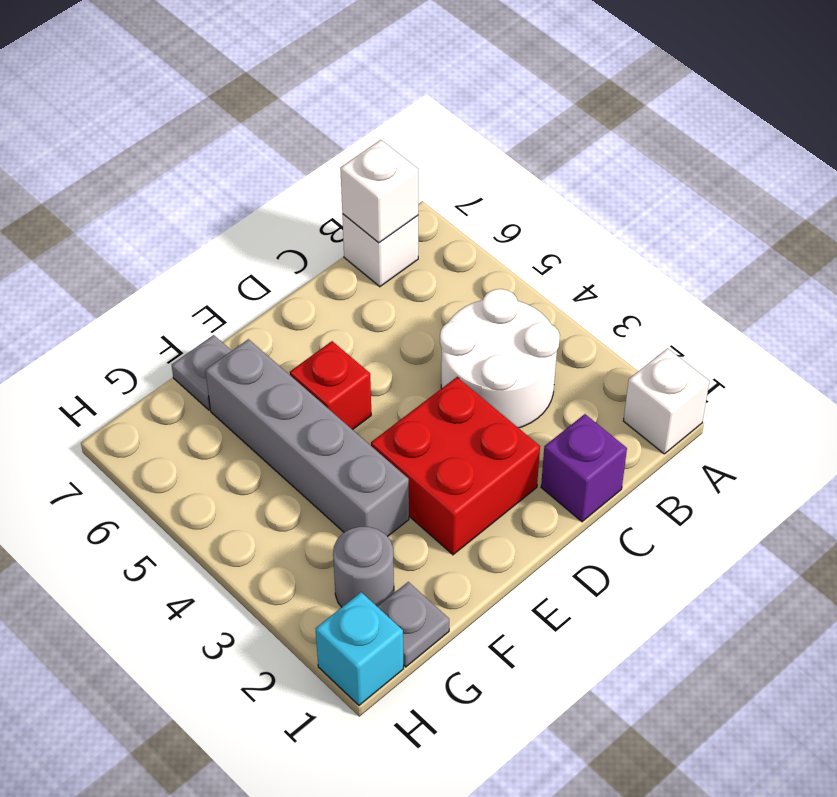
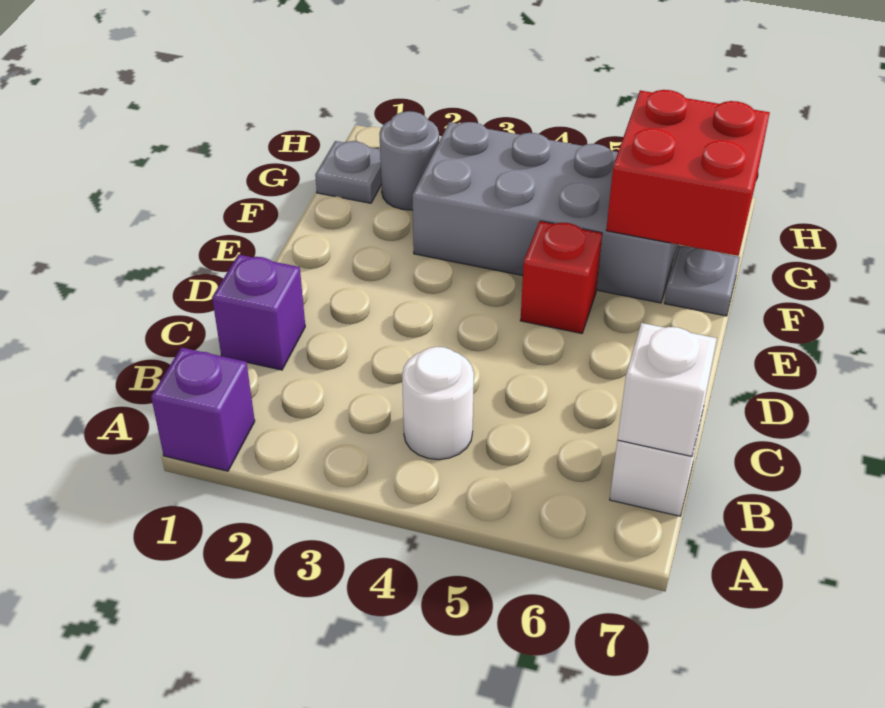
white 1x1 brick [623,348,710,454] -> purple 1x1 brick [151,347,255,471]
white 2x2 round brick [440,289,560,428] -> white 1x1 round brick [402,347,474,460]
red 2x2 brick [371,377,540,555] -> red 2x2 brick moved to [606,90,770,256]
grey 1x4 brick [205,339,409,537] -> grey 2x4 brick [413,122,678,303]
cyan 1x1 brick [316,592,404,705] -> none

